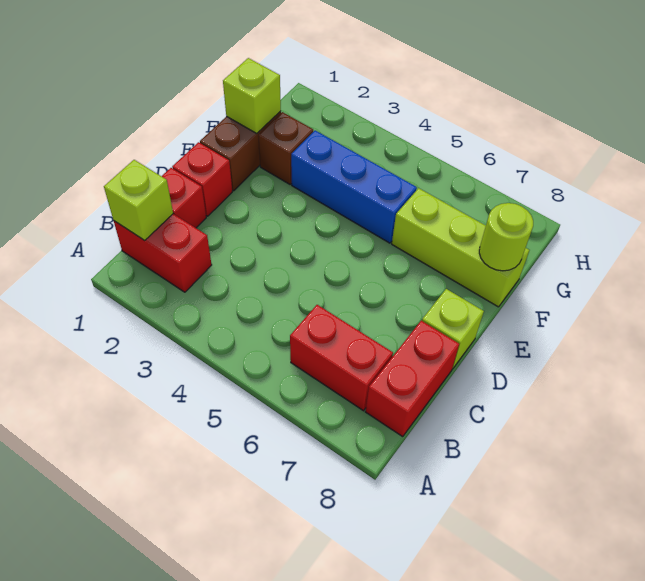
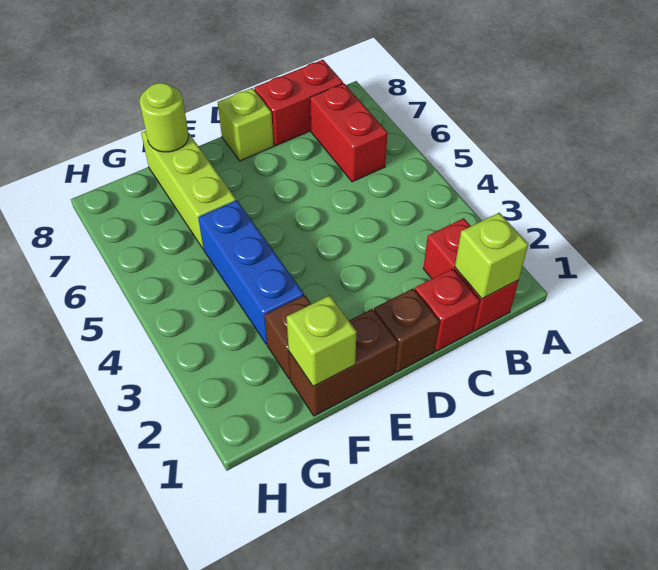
red 1x1 brick [172,142,232,216] -> brown 1x1 brick [374,289,439,372]

